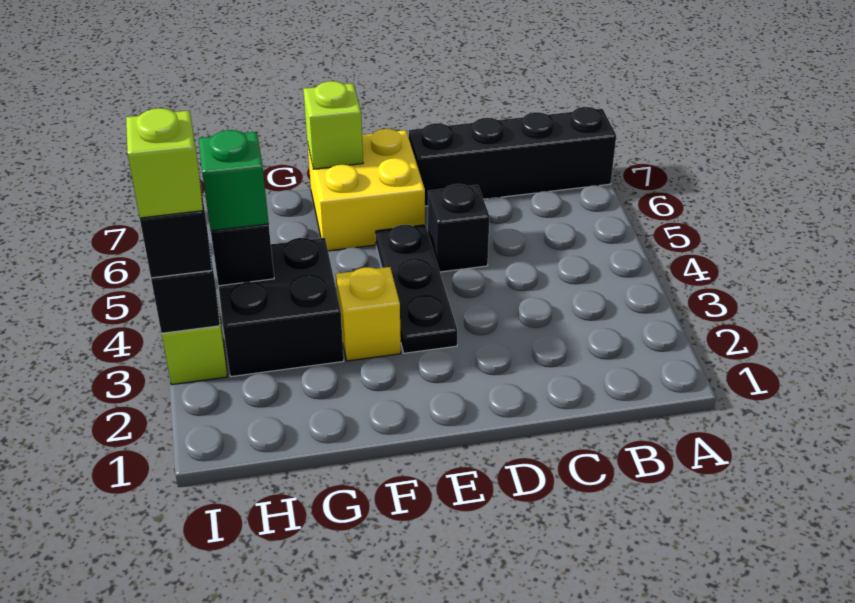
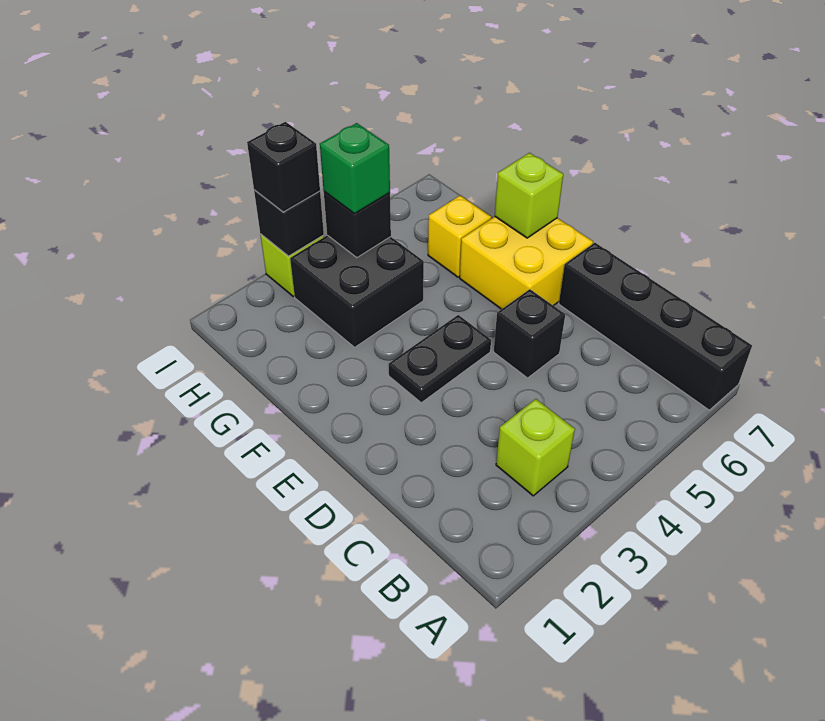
black 1x3 plate [376,225,458,353] -> black 1x2 plate [388,315,491,403]
yellow 1x1 brick [336,267,401,361] -> yellow 1x1 brick moved to [428,196,491,277]
lime 1x1 brick [126,108,203,218] -> lime 1x1 brick moved to [496,399,575,496]

